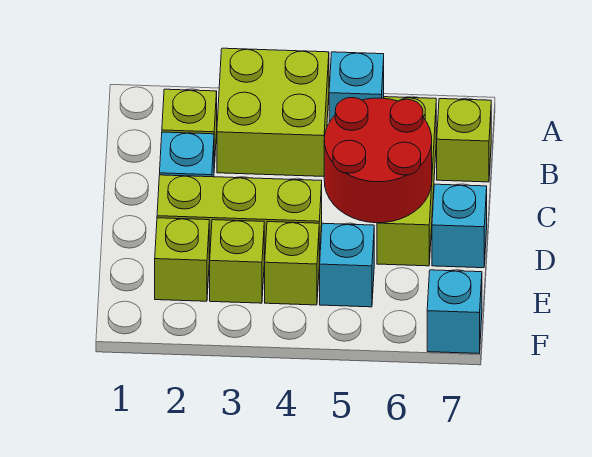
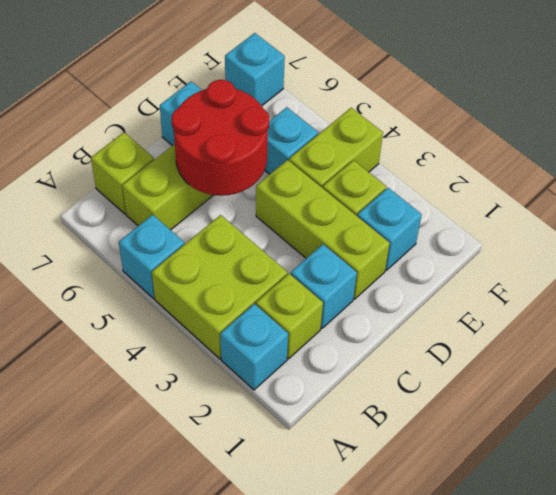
none -> cyan 1x1 brick [220,304,288,390]
lime 1x1 brick [155,218,209,301] -> cyan 1x1 brick [357,188,422,270]
lime 1x1 brick [265,222,319,305] -> lime 1x2 brick [289,108,383,188]

